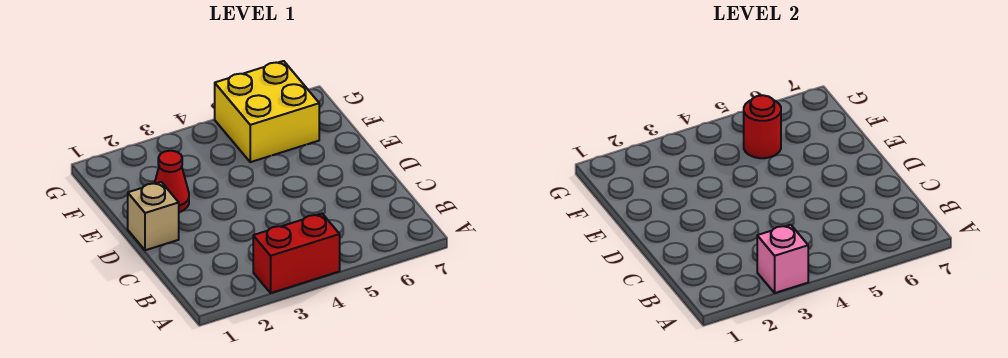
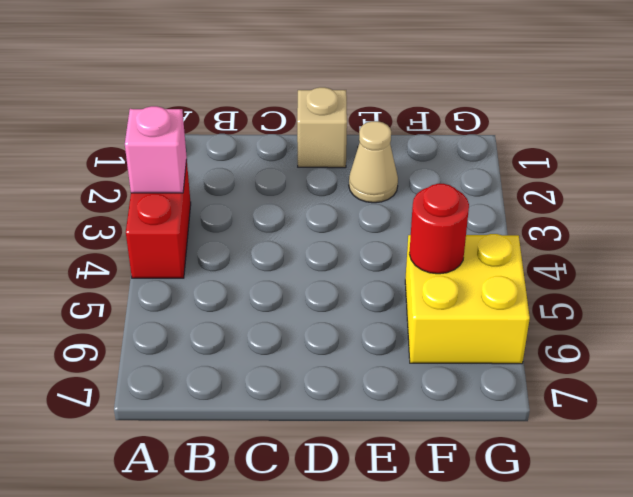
red 1x1 cone [154,151,189,212] -> tan 1x1 cone [349,121,398,203]

